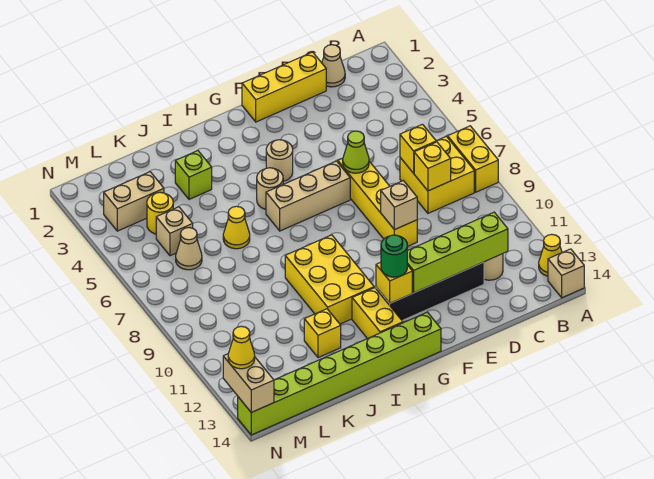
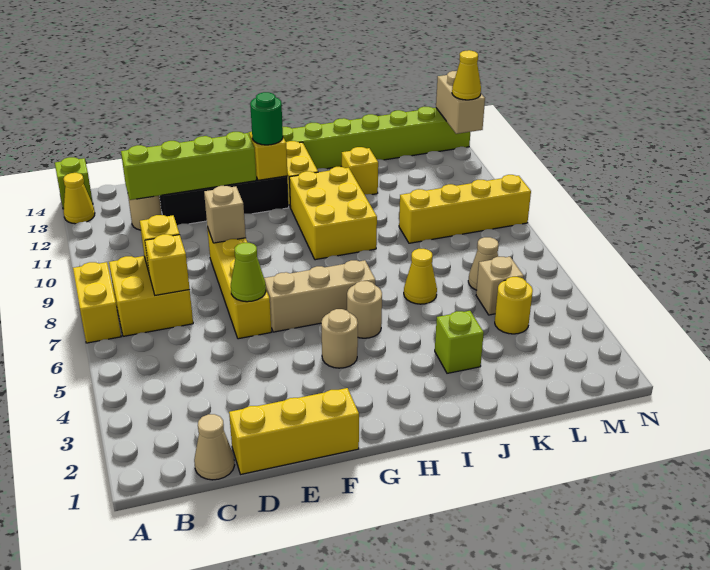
tan 1x1 brick [548,249,584,298] -> lime 1x1 brick [55,157,93,209]
none -> yellow 1x4 brick [399,175,531,243]
tan 1x2 brick [104,172,164,231] -> none

